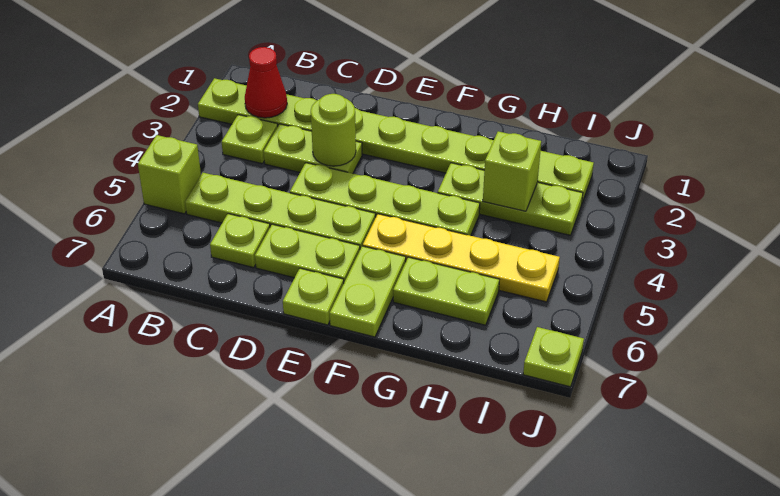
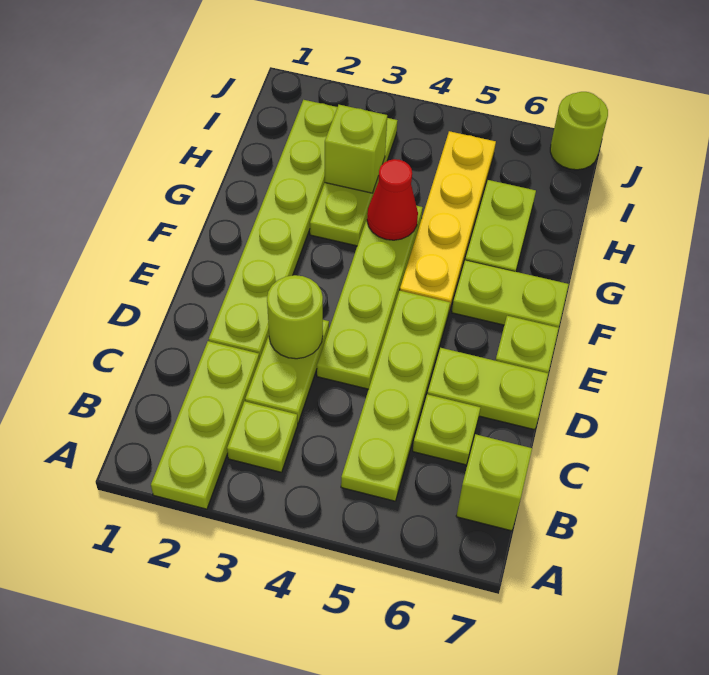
lime 1x1 brick [138,135,201,214] -> lime 1x1 brick moved to [456,434,532,531]
red 1x1 cone [245,47,287,118] -> red 1x1 cone moved to [367,159,418,240]
lime 1x2 plate [255,224,360,282] -> lime 1x2 plate turned to [427,348,548,430]
lime 1x1 plate [523,327,584,387] -> lime 1x1 round brick [550,92,608,170]

